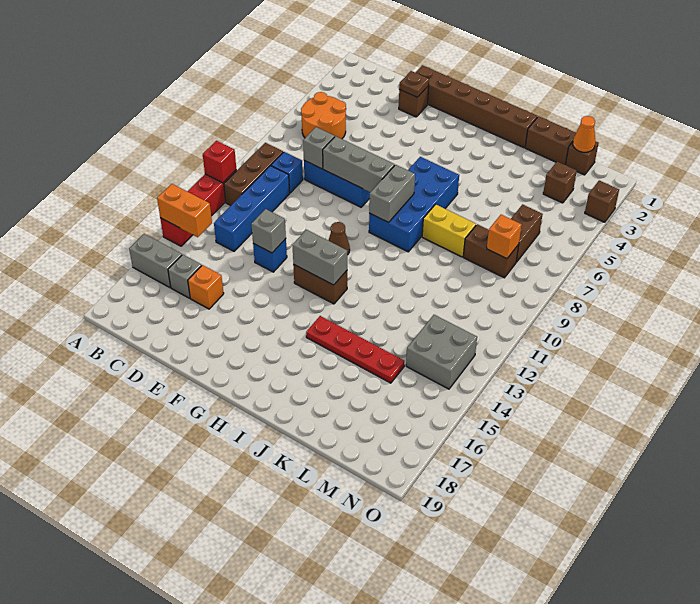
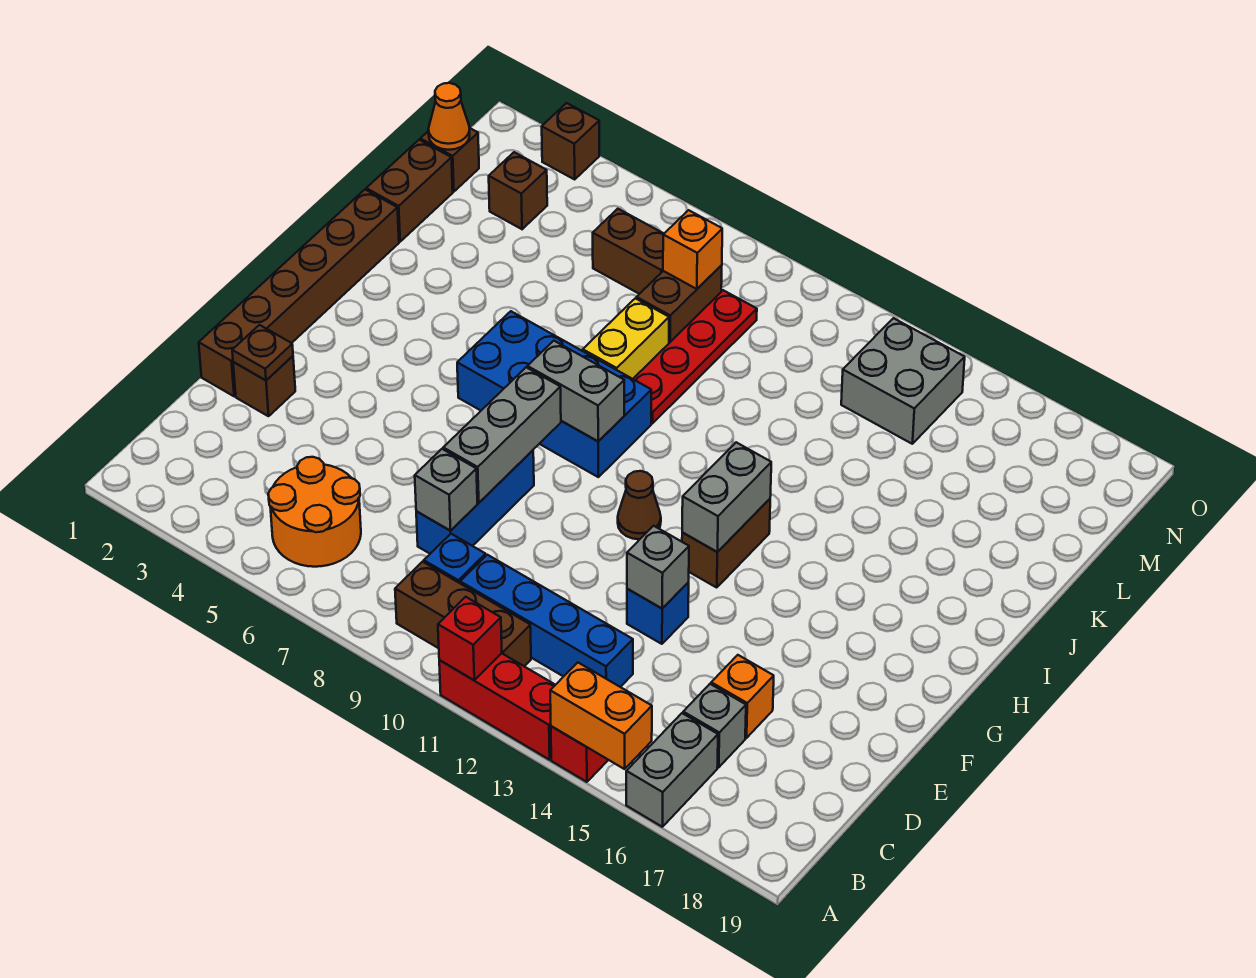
orange 1x2 brick [157,184,212,237] -> orange 1x2 brick turned to [550,663,652,769]
red 1x4 plate [306,316,404,383] -> red 1x4 plate moved to [633,290,757,423]

